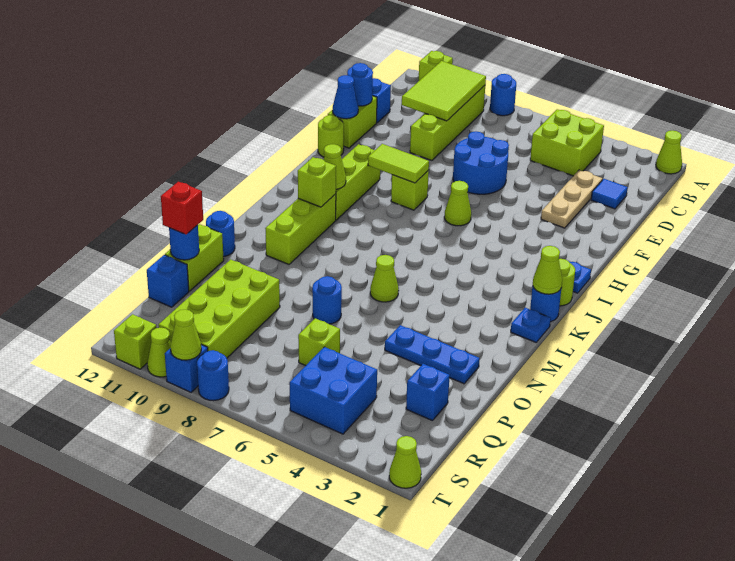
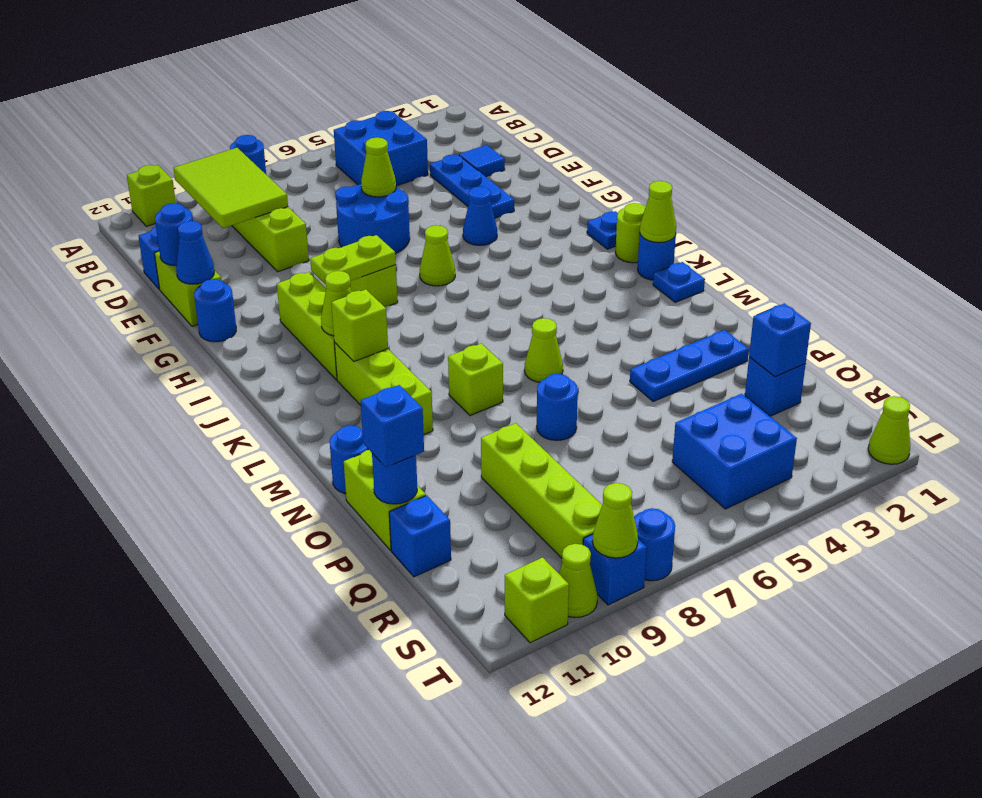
lime 1x1 cone [656,130,682,174] -> lime 1x1 cone moved to [361,138,396,197]
lime 2x2 brick [530,109,604,176] -> blue 2x2 brick [334,111,428,186]
tan 1x3 plate [541,170,603,228] -> blue 1x3 plate [430,154,514,218]
none -> blue 1x1 cone [463,187,497,245]
lime 1x1 round brick [318,115,344,157] -> blue 1x1 round brick [194,279,236,342]
lime 1x2 tile [368,144,429,183] -> lime 1x2 plate [310,235,396,285]
lime 2x4 brick [159,259,280,358] -> lime 1x4 brick [481,423,602,558]
red 1x1 brick [161,182,203,234] -> blue 1x1 brick [361,385,424,467]
none -> blue 1x1 brick [749,303,811,377]
lime 1x1 brick [298,318,340,366] -> lime 1x1 brick moved to [448,343,503,416]

